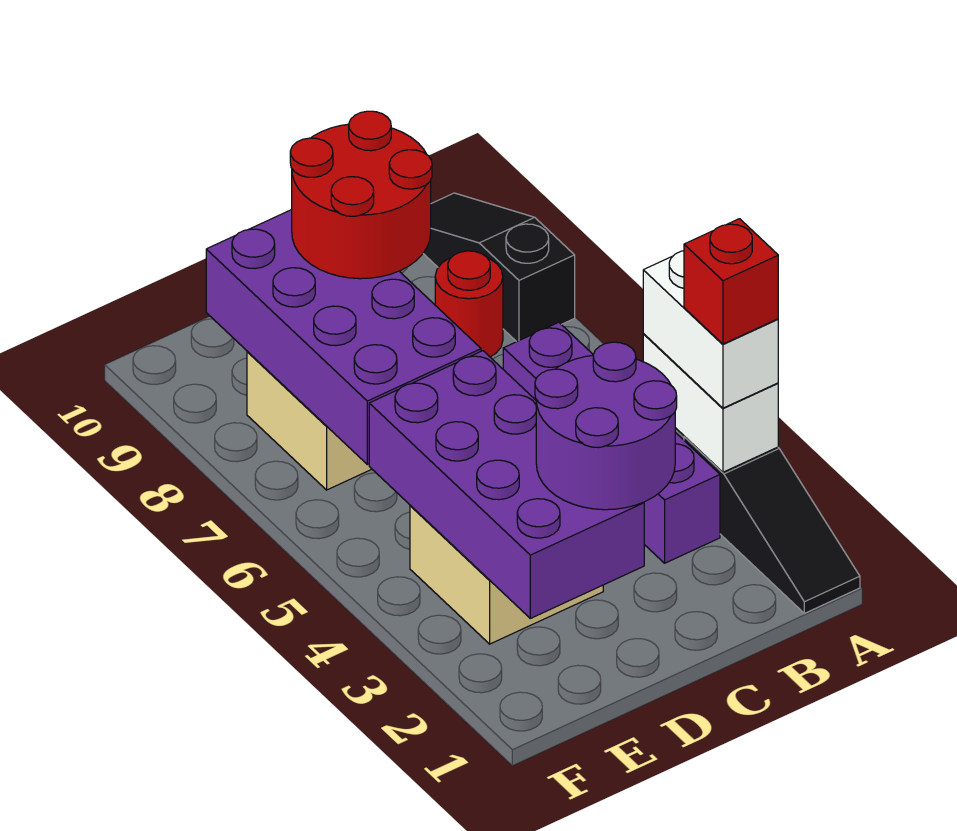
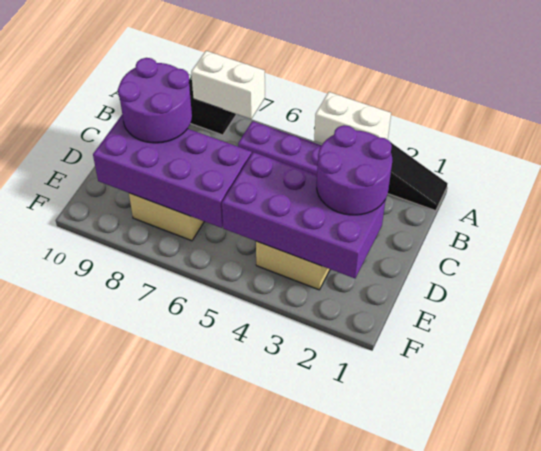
white 1x2 brick [643,251,778,408] -> white 1x2 brick moved to [191,51,265,119]
red 1x1 brick [684,219,778,344] -> none
red 1x1 round brick [435,251,503,357] -> none
red 2x2 round brick [290,111,432,279] -> purple 2x2 round brick [118,58,192,143]

